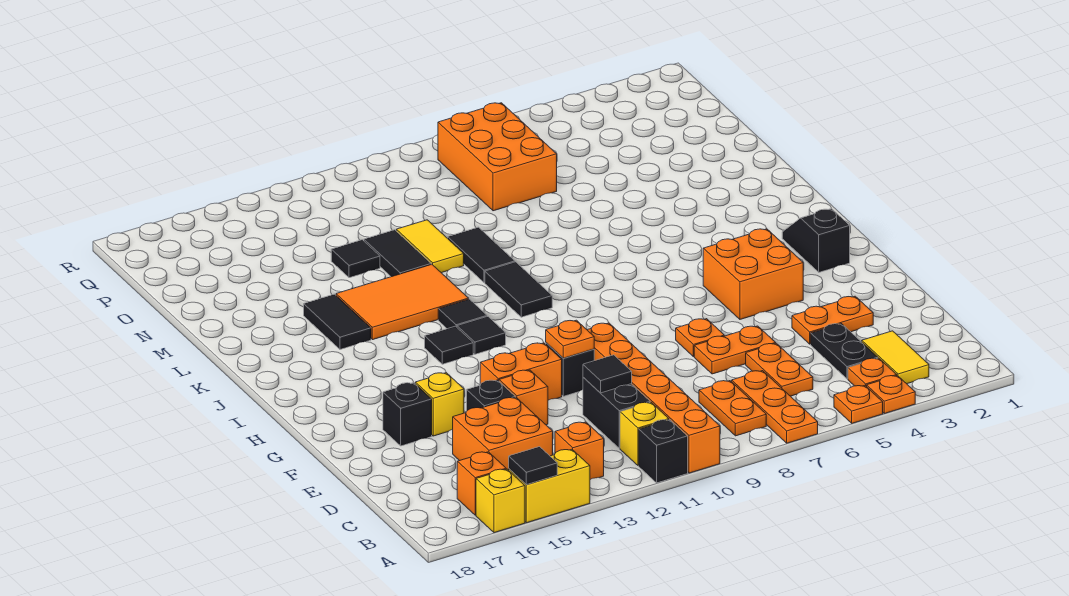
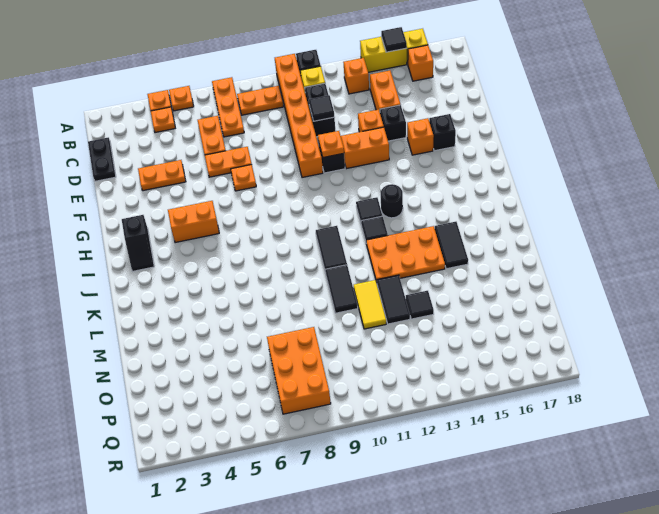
yellow 1x2 tile [862,331,929,384] -> none
orange 1x2 plate [699,381,766,436] -> orange 1x2 plate turned to [237,86,284,115]
black 1x2 plate [811,324,878,379] -> black 1x2 plate moved to [88,137,116,181]
orange 2x2 brick [453,397,553,470] -> orange 1x2 brick [370,71,401,111]
yellow 1x1 brick [415,373,464,436] -> orange 1x1 brick [407,118,434,155]
orange 2x2 brick [703,229,803,319] -> orange 1x2 brick [168,201,219,243]
black 1x1 tile [425,326,473,364] -> black 1x1 round brick [381,184,403,218]
orange 2x3 tile [336,264,469,340] -> orange 2x3 plate [366,226,445,282]

